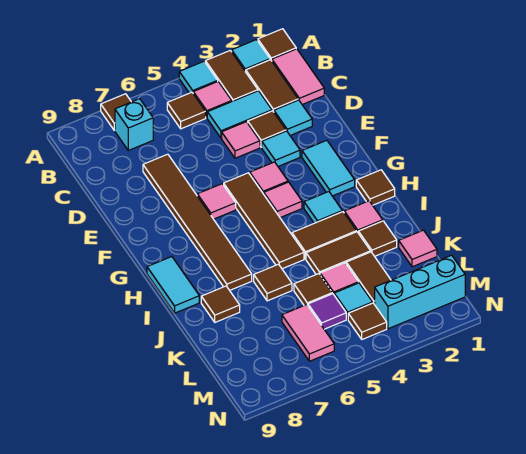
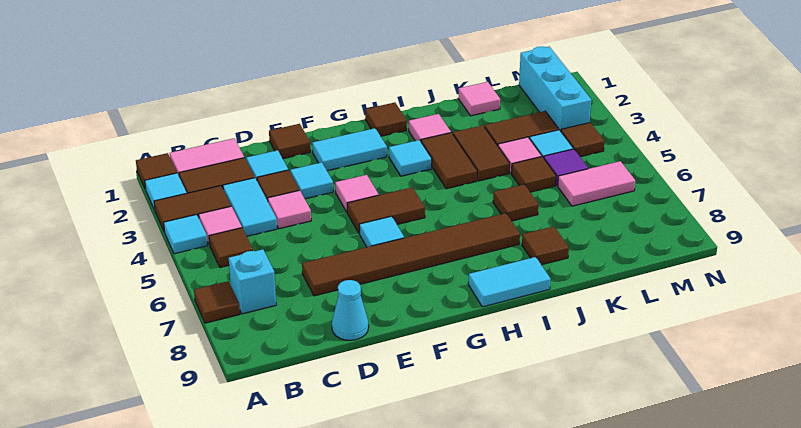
none -> cyan 1x1 cone [332,280,369,340]
brown 1x4 tile [224,173,304,269] -> brown 1x2 tile [347,187,425,234]
pink 1x1 tile [197,184,236,219] -> cyan 1x1 tile [359,216,404,247]
pink 1x1 tile [264,182,302,218] -> none
brown 1x1 tile [358,221,397,256] -> brown 1x1 tile moved to [269,124,311,159]

